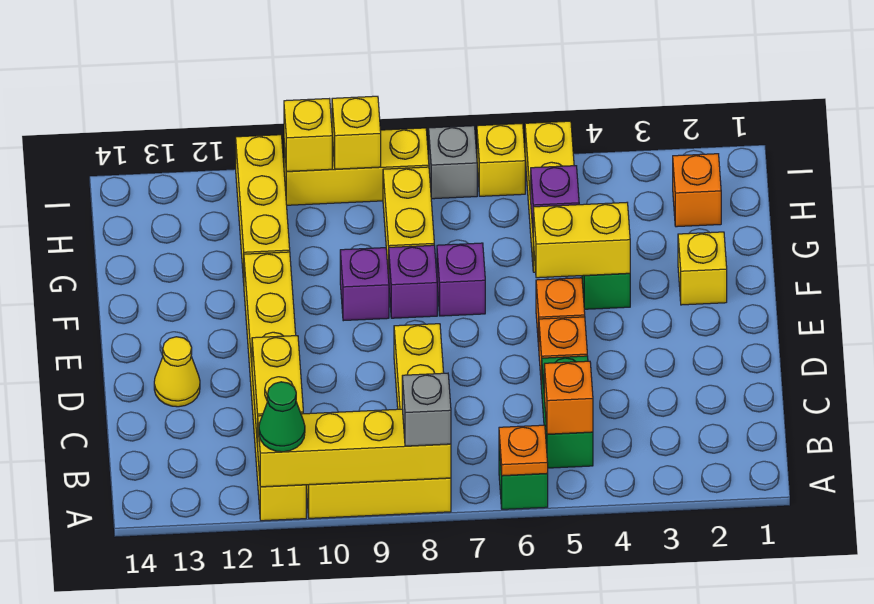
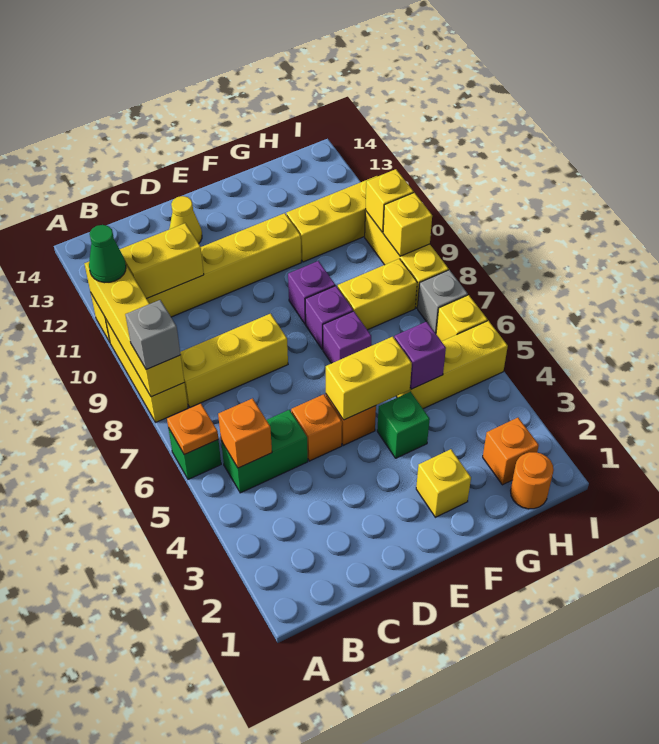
yellow 1x2 brick [533,203,630,278] -> yellow 1x2 brick turned to [326,337,412,420]
none -> orange 1x1 round brick [511,452,554,509]

